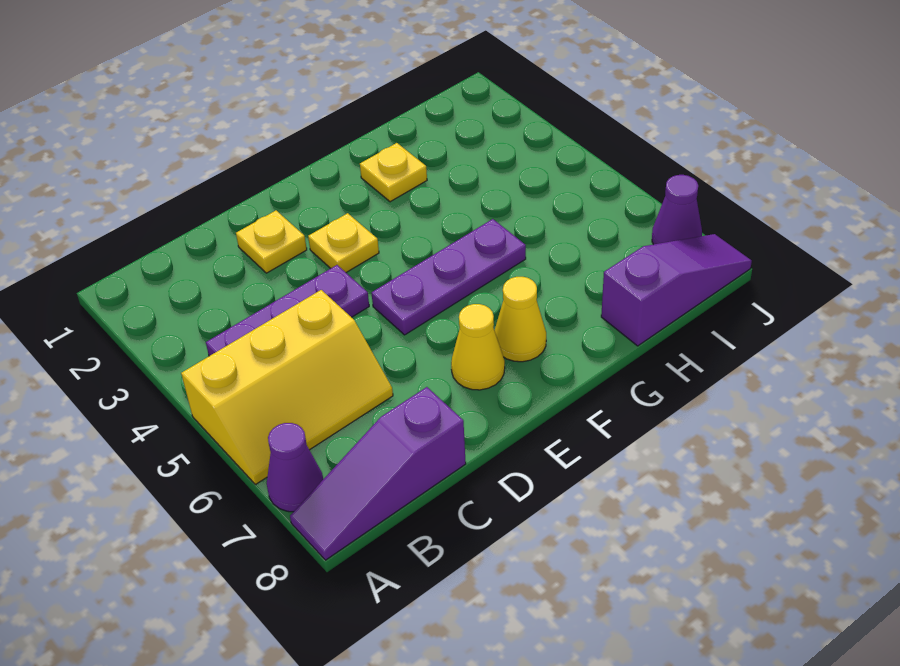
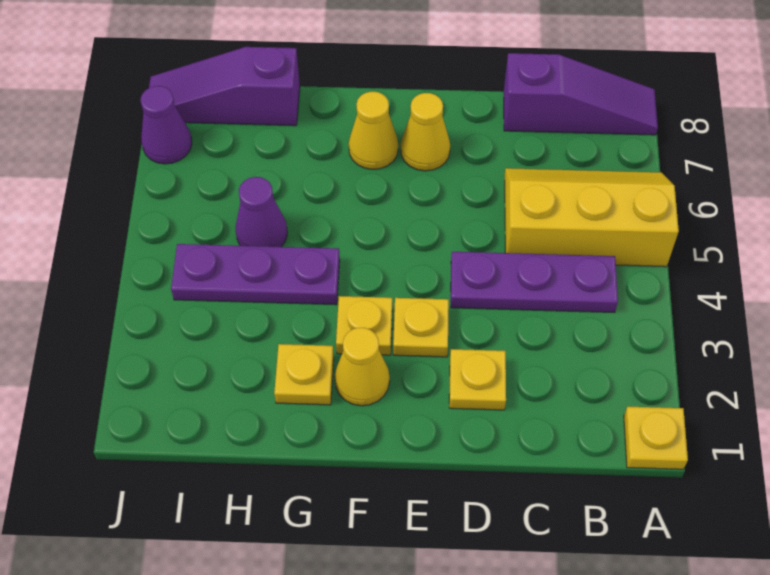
none -> yellow 1x1 plate [624,406,688,469]
purple 1x1 cone [267,423,323,512] -> purple 1x1 cone moved to [235,177,287,247]
purple 1x3 plate [372,219,526,335] -> purple 1x3 plate moved to [171,244,340,305]
none -> yellow 1x1 cone [335,328,390,406]
none -> yellow 1x1 plate [336,296,392,355]

